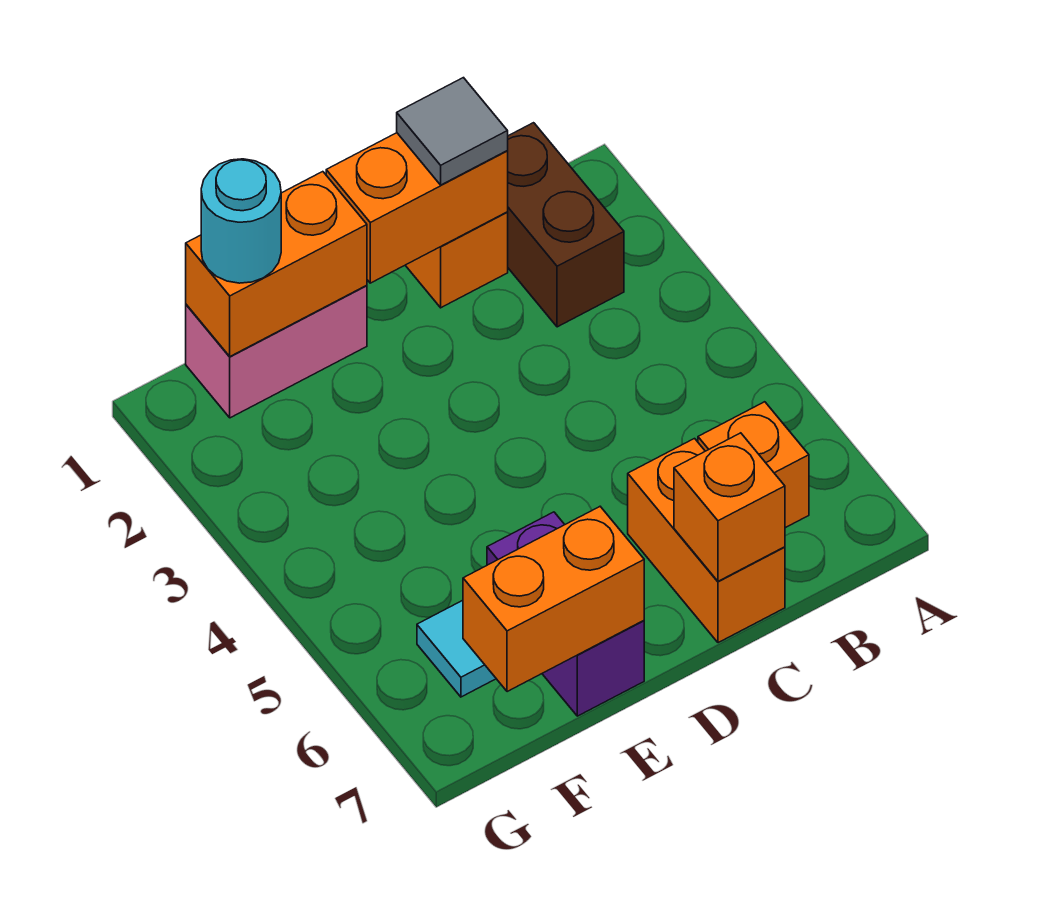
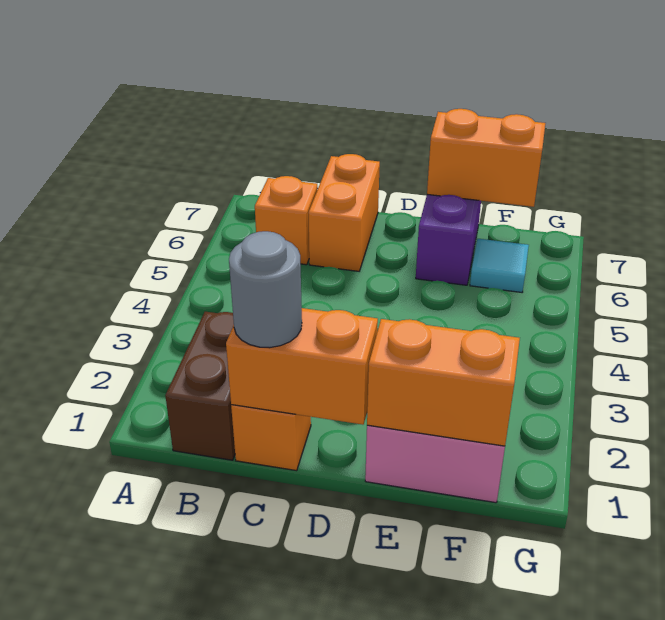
grey 1x1 tile [397,78,508,185] -> grey 1x1 round brick [229,231,302,348]
orange 1x1 brick [674,433,785,581] -> none
cyan 1x1 round brick [201,159,281,283] -> none

